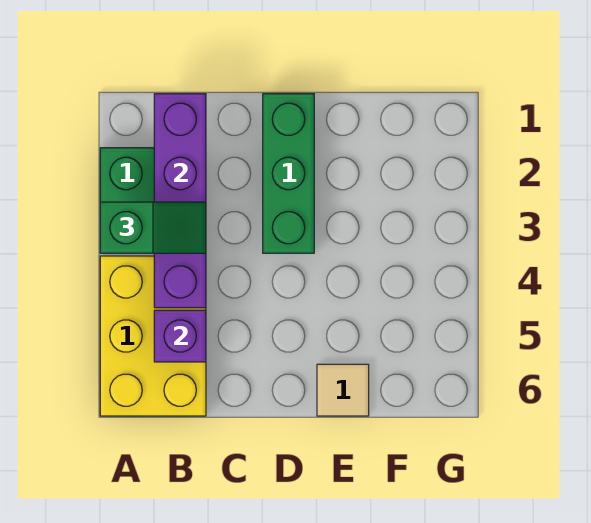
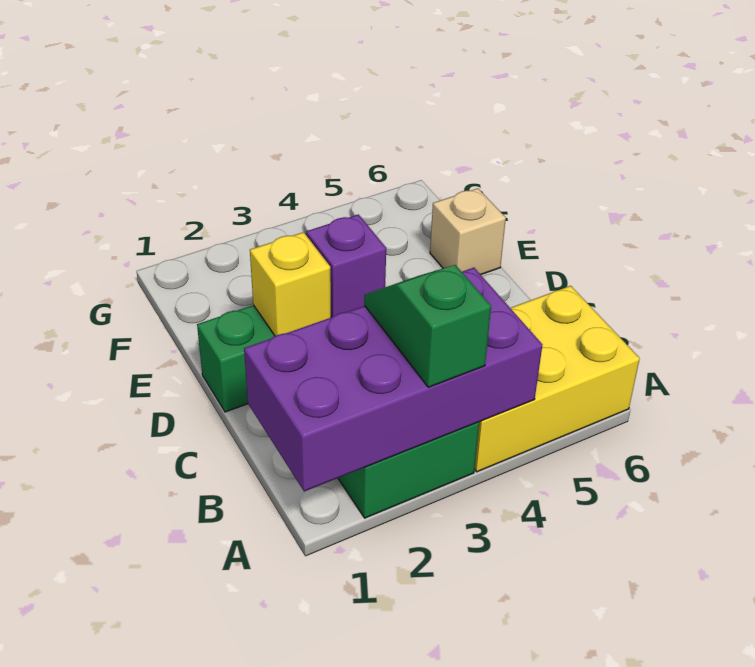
purple 1x4 brick [154,94,206,308] -> purple 2x4 brick [244,268,542,492]
purple 1x1 brick [154,310,206,362] -> purple 1x1 brick moved to [306,214,386,317]
none -> yellow 1x1 brick [250,232,331,336]
tan 1x1 tile [317,364,369,416] -> tan 1x1 brick [430,188,506,275]

